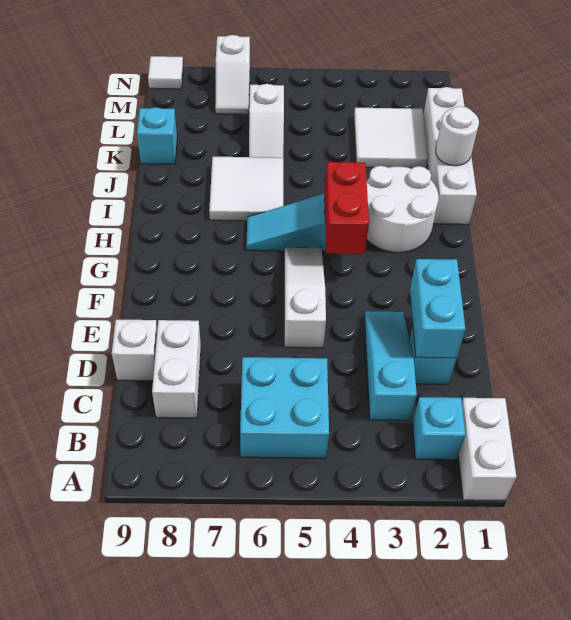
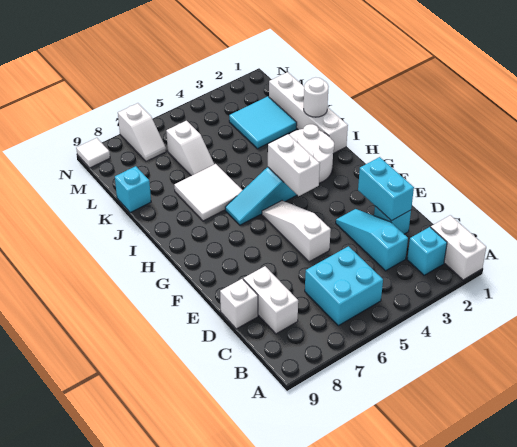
red 1x2 brick [325,162,369,254] -> white 1x2 brick [268,134,320,196]
white 2x2 tile [354,108,428,168] -> cyan 2x2 tile [229,96,297,149]

